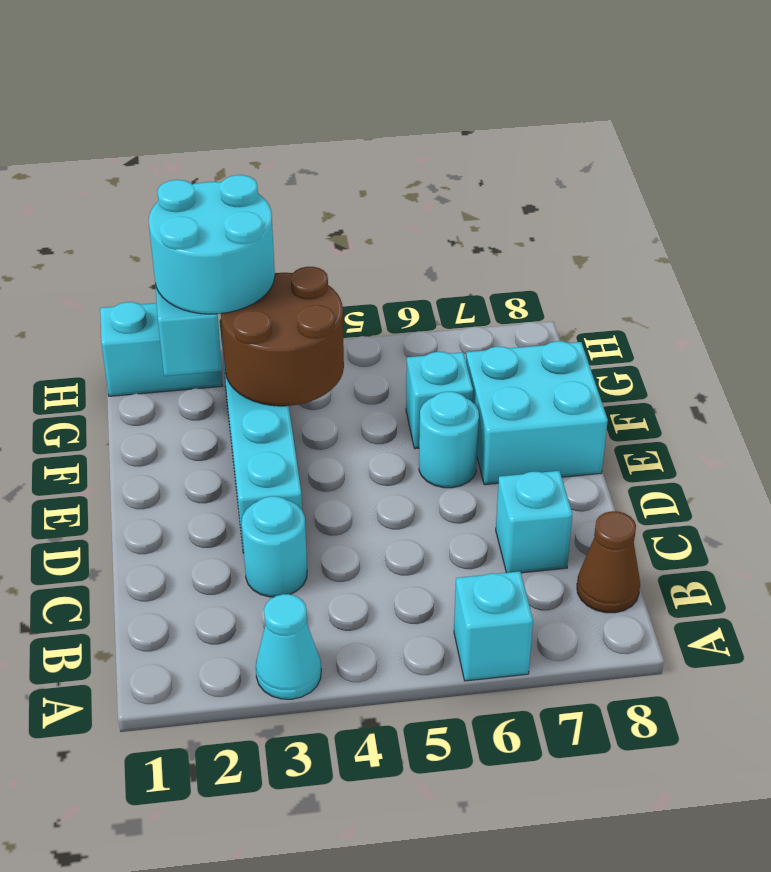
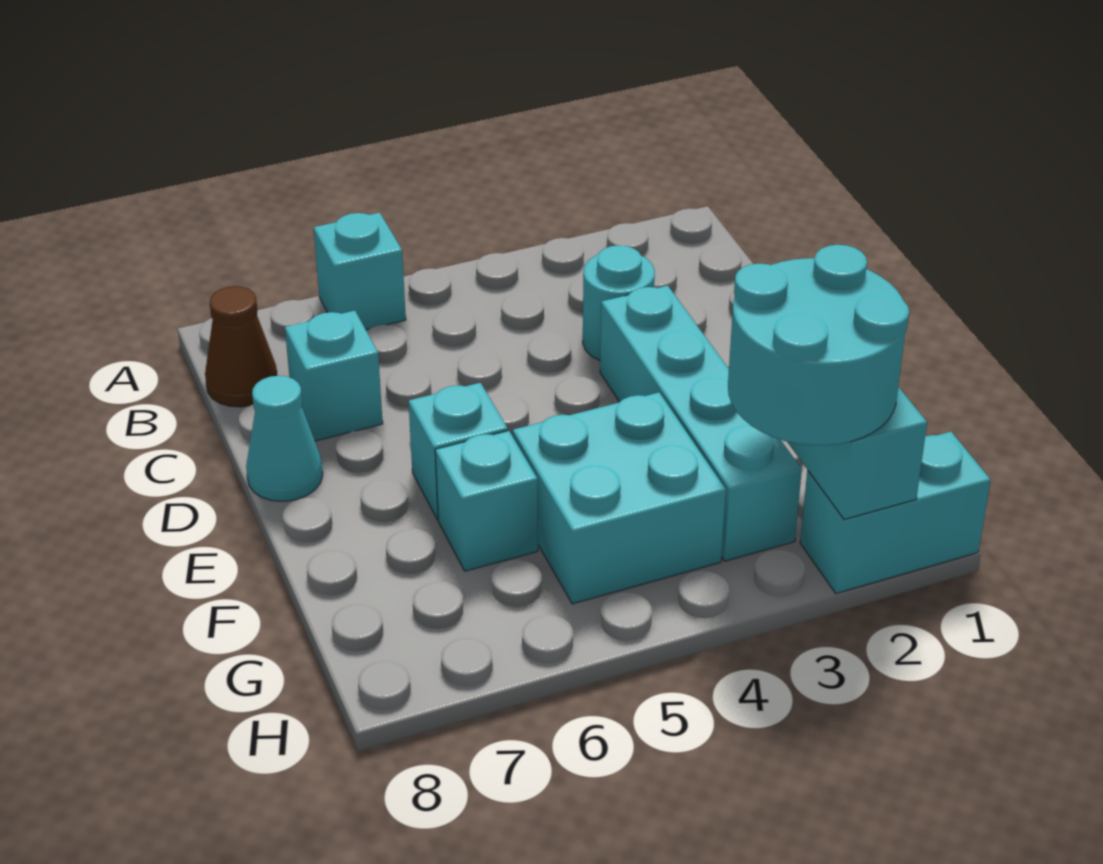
cyan 1x1 cone [256,594,321,699] -> cyan 1x1 cone moved to [246,376,323,501]
cyan 1x1 round brick [419,392,479,488] -> cyan 1x1 brick [409,383,508,519]
cyan 2x2 brick [466,341,608,485] -> cyan 2x2 brick moved to [513,393,726,604]
brown 2x2 round brick [221,267,344,406] -> none

